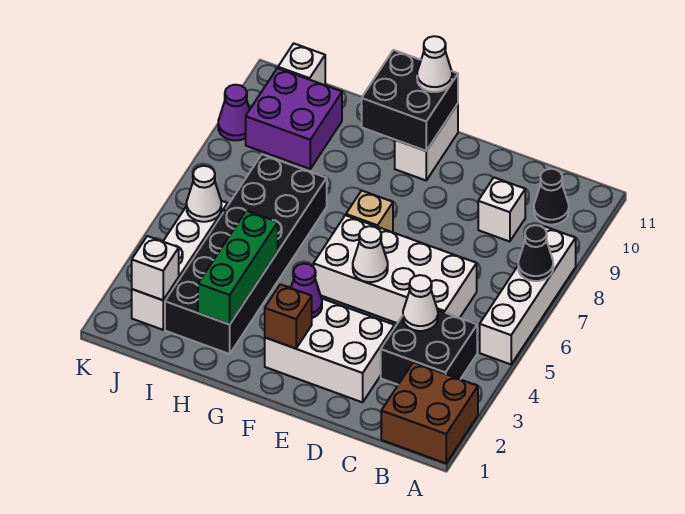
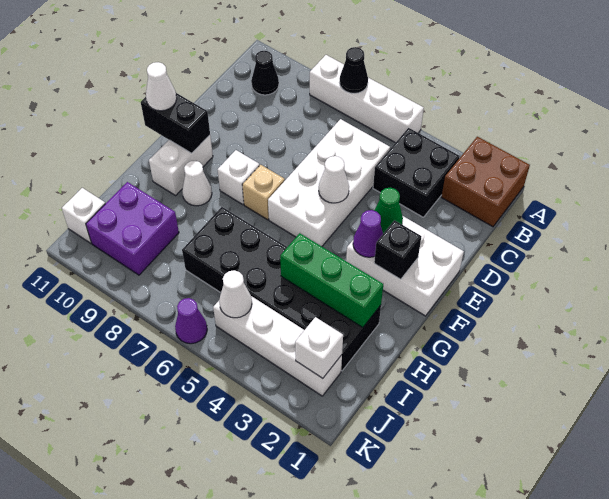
white 1x1 cone [403,275,438,331] -> white 1x1 cone moved to [182,161,212,206]
white 1x1 brick [478,178,525,242] -> white 1x1 brick moved to [218,150,260,205]
white 2x3 brick [265,299,395,402] -> white 2x3 brick turned to [346,216,464,316]
none -> green 1x1 cone [374,188,403,234]
brown 1x1 brick [265,284,312,349] -> black 1x1 brick [374,220,421,279]
white 1x2 brick [395,104,458,180] -> white 1x2 brick turned to [149,135,213,195]
black 2x2 brick [362,50,458,151] -> black 1x2 brick [141,93,210,153]
purple 1x1 cone [218,85,250,140] -> purple 1x1 cone moved to [175,298,207,344]

